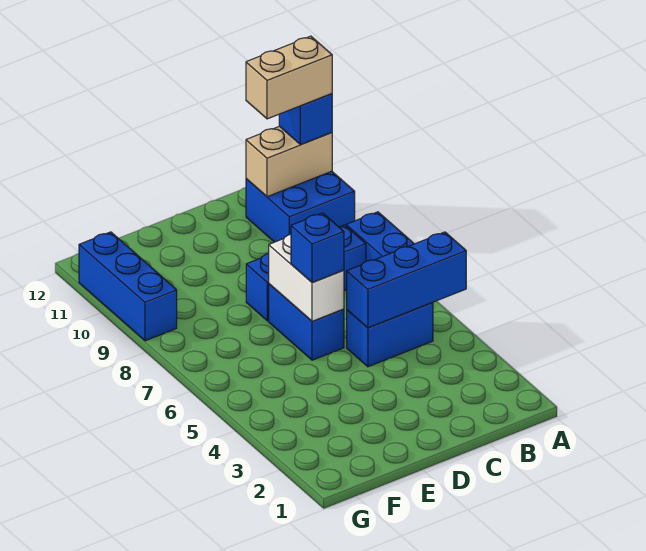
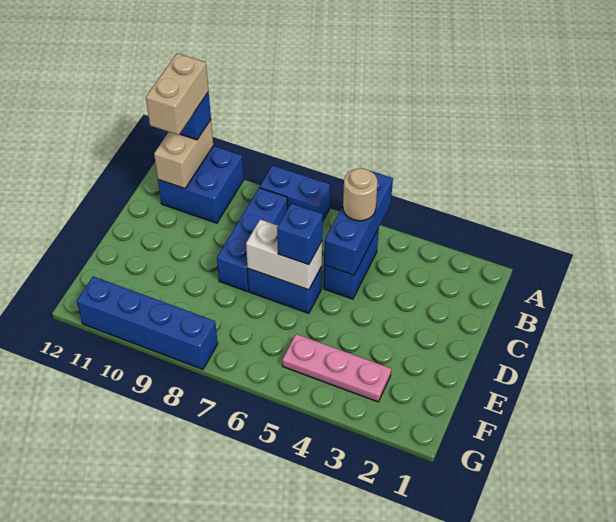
none -> tan 1x1 round brick [343,168,378,221]
none -> pink 1x3 plate [282,334,391,402]
blue 1x3 brick [79,232,177,341] -> blue 1x4 brick [77,276,218,369]

